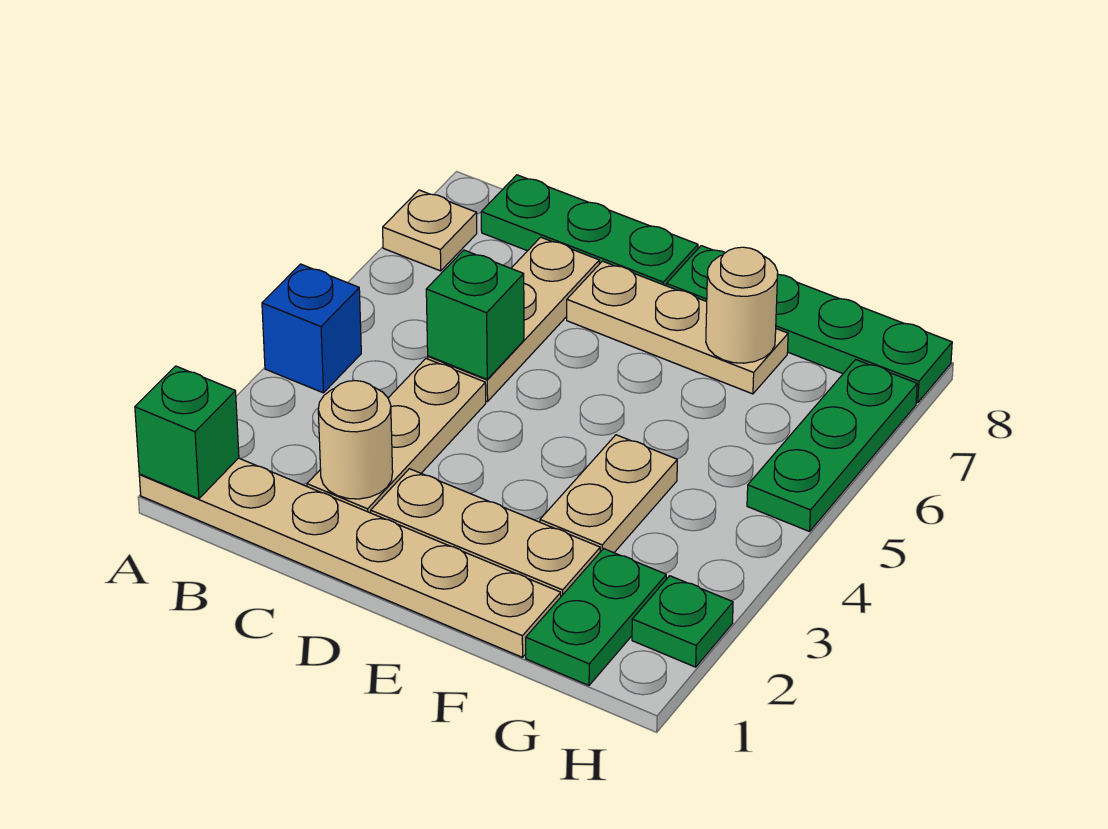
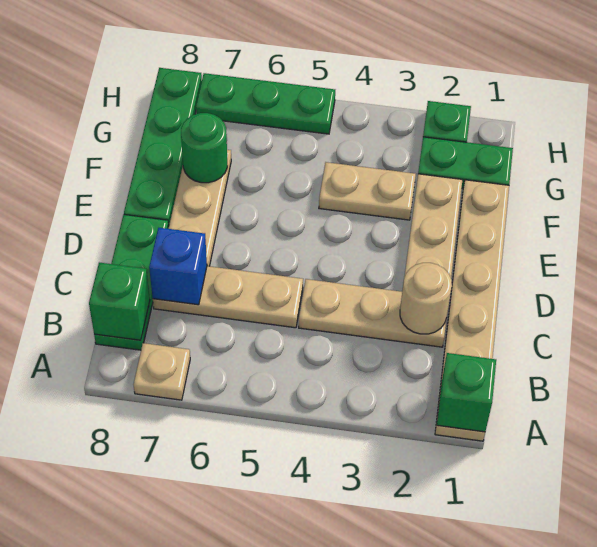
blue 1x1 brick [262,264,361,393] -> blue 1x1 brick moved to [149,228,207,305]
green 1x1 brick [426,250,524,379] -> green 1x1 brick moved to [89,263,150,340]
tan 1x1 round brick [706,247,778,363] -> green 1x1 round brick [181,113,227,183]

